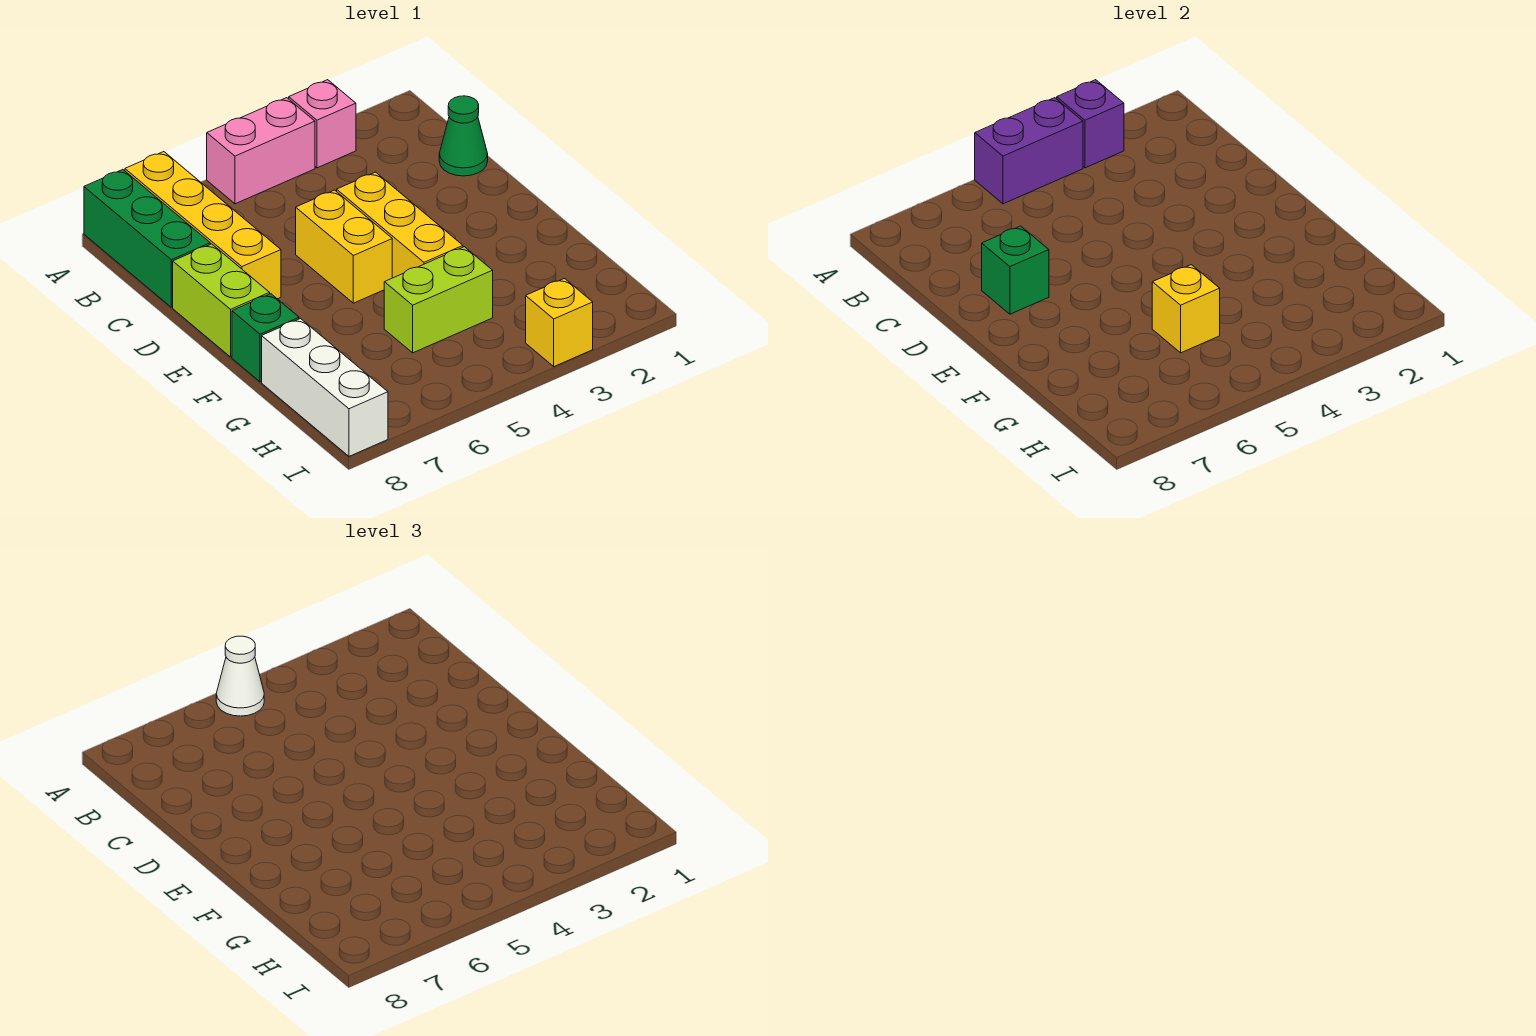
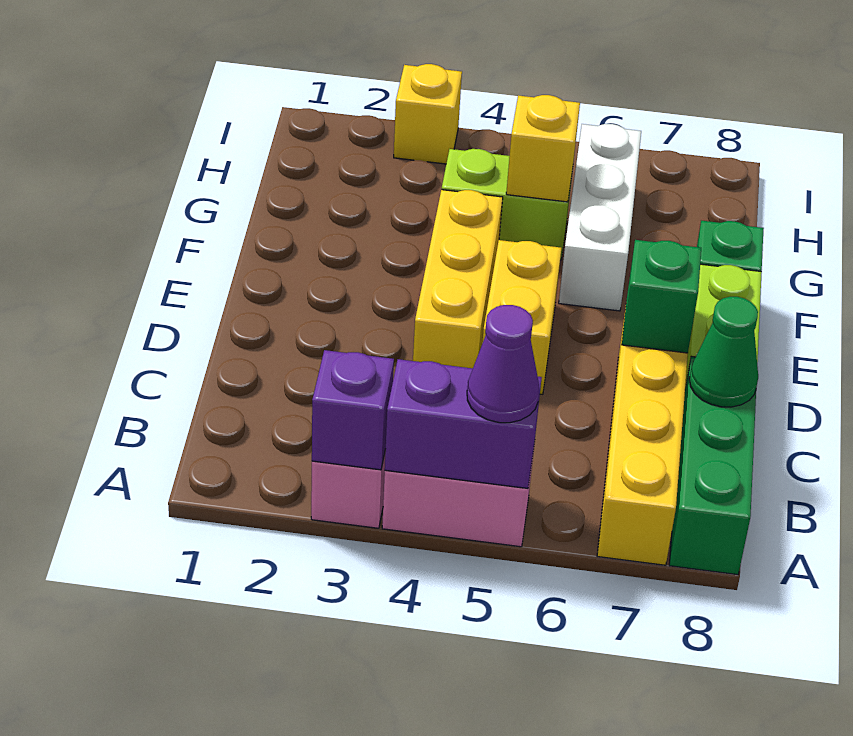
white 1x1 cone [216,636,264,716] -> purple 1x1 cone [467,305,539,423]
green 1x1 cone [439,96,488,176] -> green 1x1 cone moved to [689,297,758,407]
white 1x3 brick [262,319,388,456] -> white 1x3 brick moved to [559,124,641,311]

